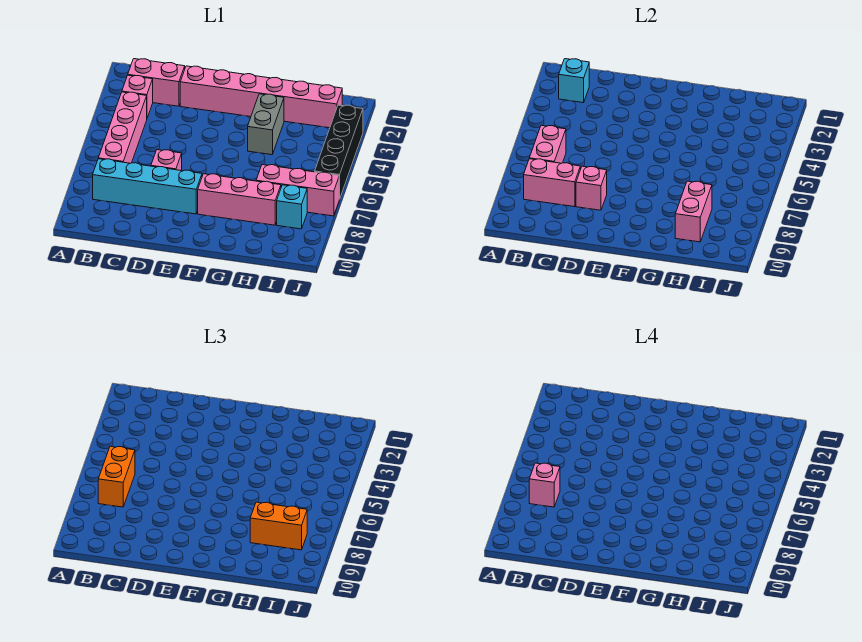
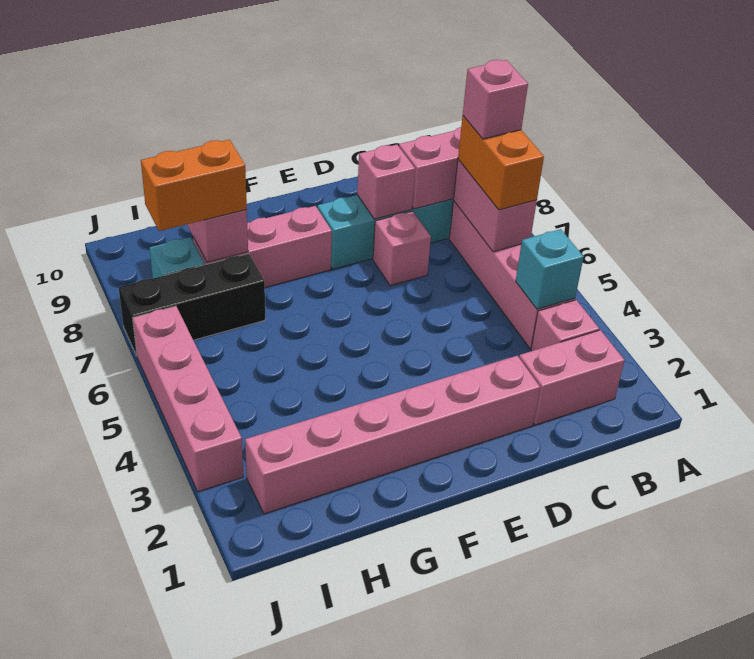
cyan 1x1 brick [559,59,589,103] -> cyan 1x1 brick moved to [516,229,584,309]
grey 1x2 brick [248,94,284,155] -> none
pink 1x3 brick [256,165,339,216] -> black 1x3 brick [119,254,265,356]
black 1x4 brick [315,105,363,199] -> pink 1x4 brick [133,306,243,492]

